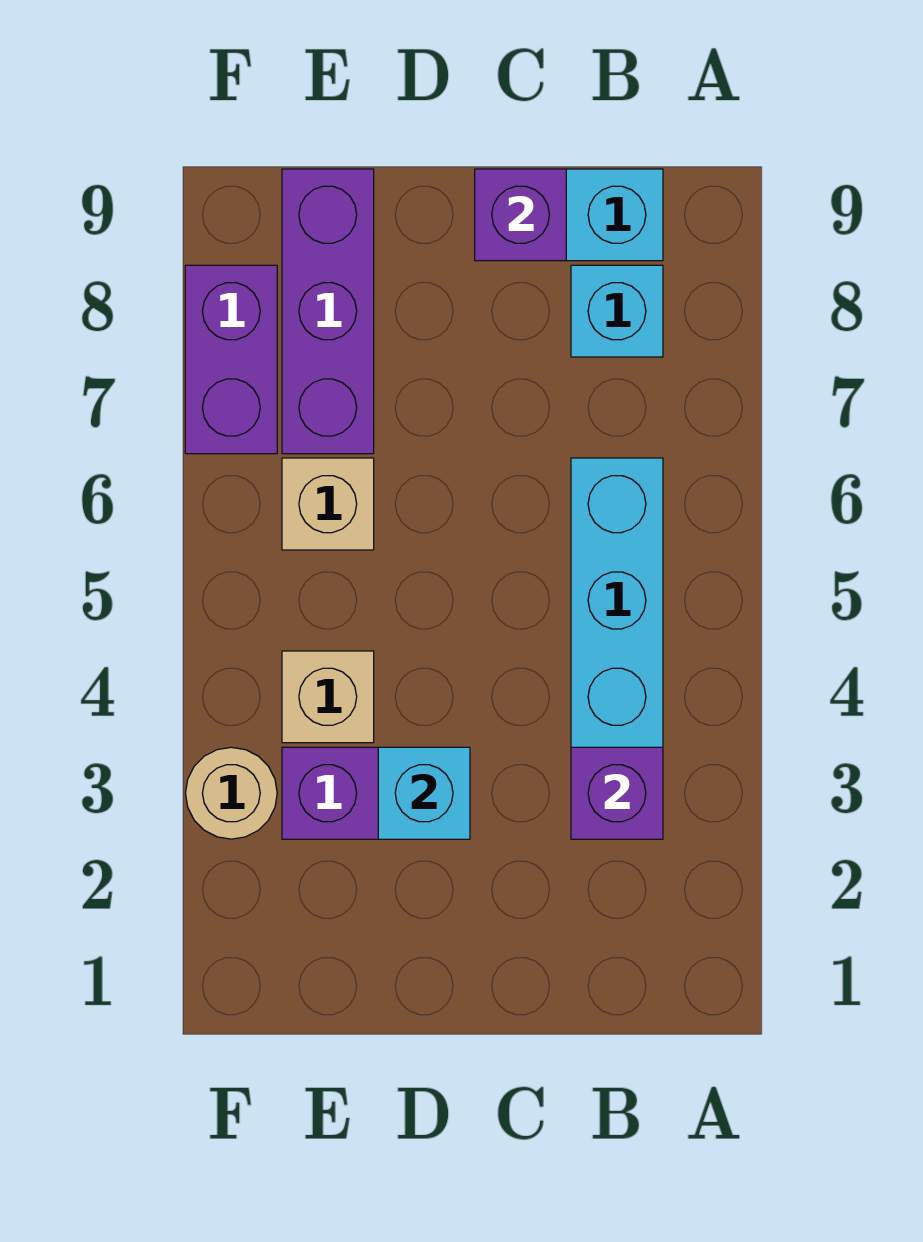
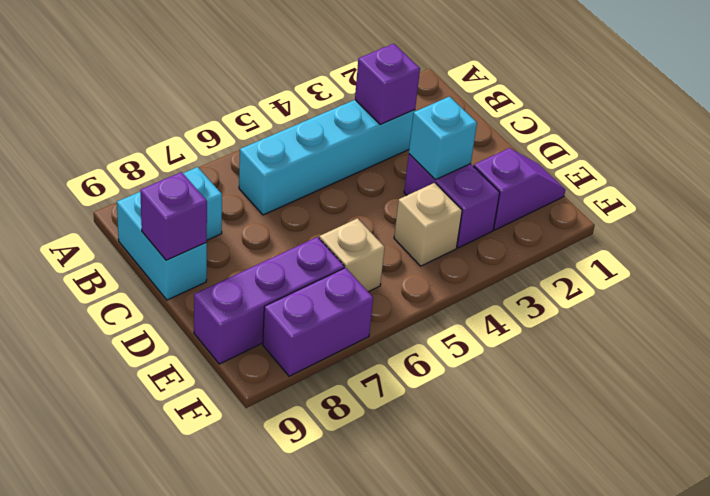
none -> purple 1x2 slope [474,148,565,230]
tan 1x1 round brick [185,747,277,839] -> none

